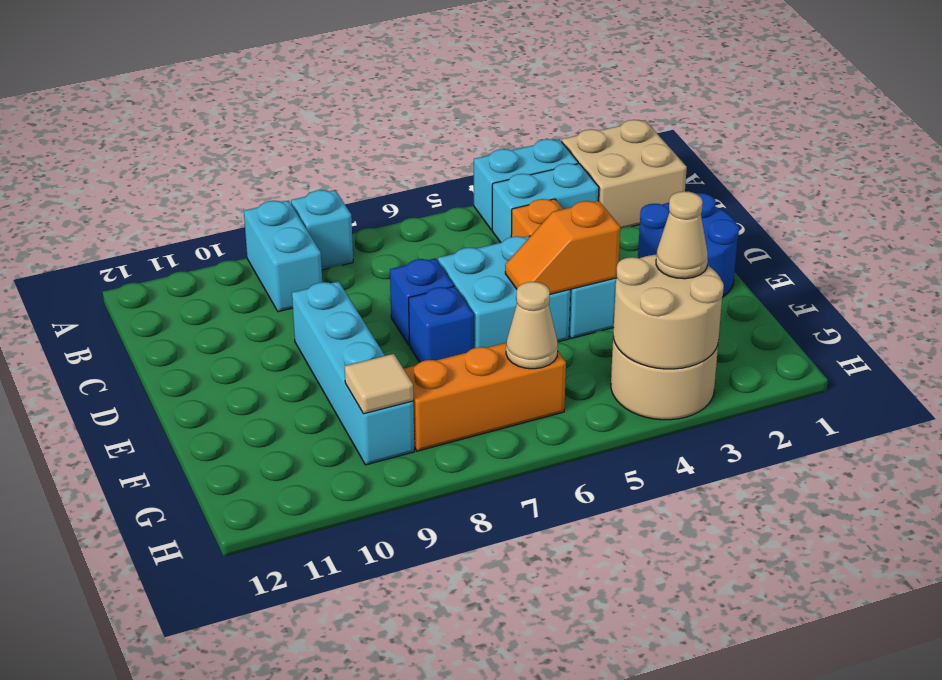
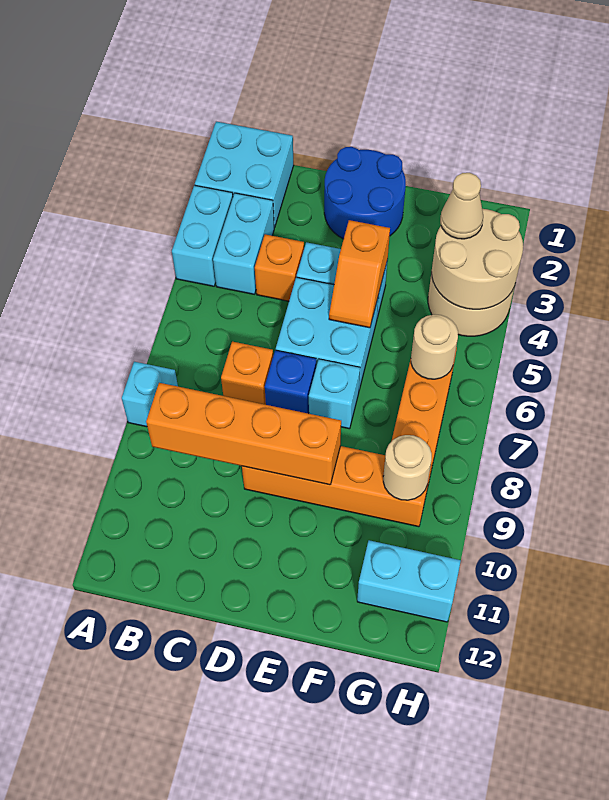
tan 2x2 brick [562,120,687,229] -> cyan 2x2 brick [195,122,294,228]
cyan 1x2 brick [244,201,322,312] -> cyan 1x2 brick moved to [357,540,461,622]
none -> orange 1x4 brick [146,383,341,485]
none -> orange 1x1 brick [221,342,273,405]
cyan 1x4 brick [292,281,414,465] -> orange 1x4 brick [242,446,432,527]
blue 1x1 brick [409,286,474,362] -> cyan 1x1 brick [309,359,360,429]
tan 1x1 cone [506,282,558,369] -> tan 1x1 round brick [411,315,458,379]
tan 1x1 tile [345,354,413,414] -> tan 1x1 round brick [383,435,432,500]

